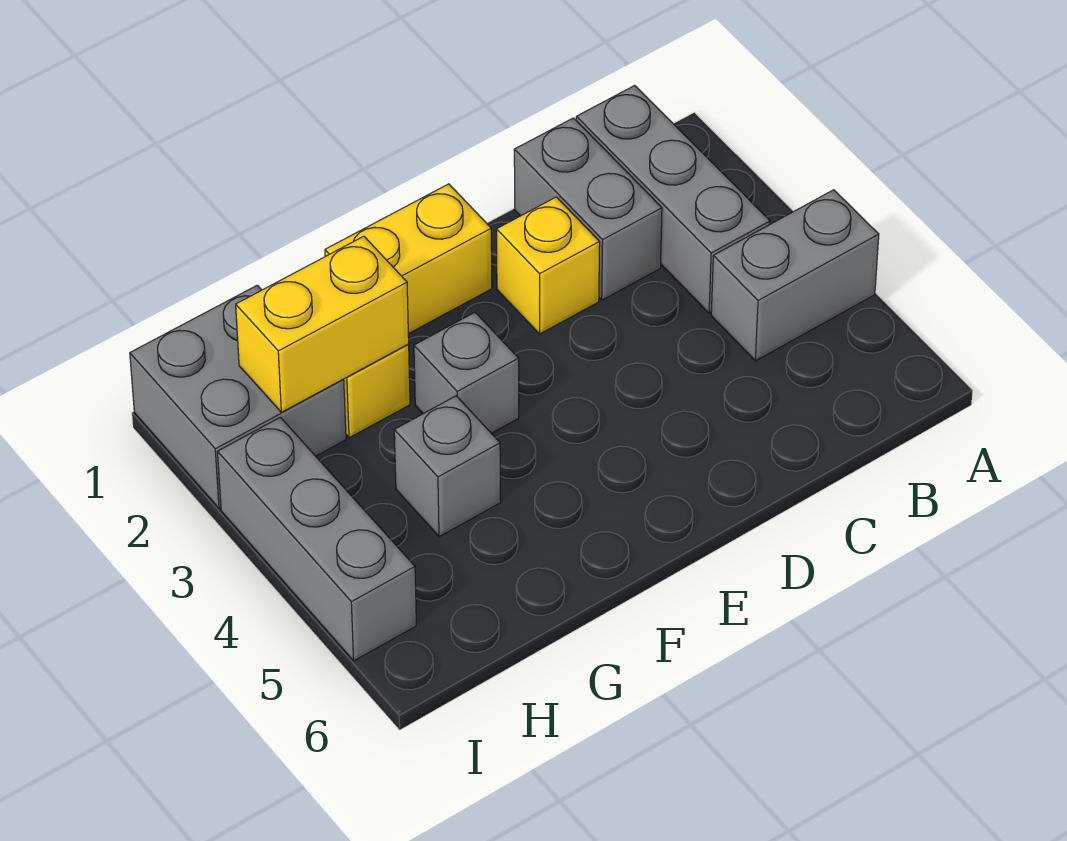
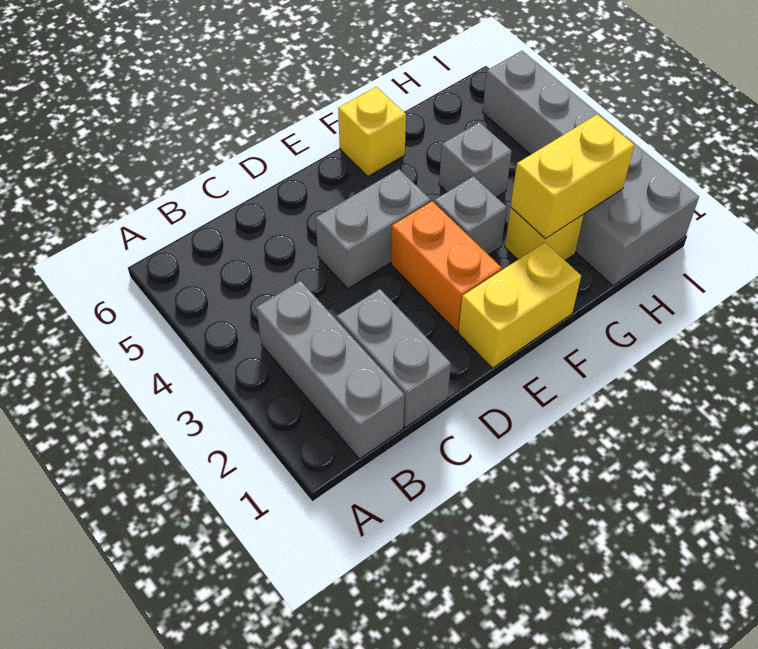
grey 1x2 brick [711,190,879,361] -> grey 1x2 brick moved to [315,169,431,289]
yellow 1x1 brick [497,197,600,334] -> yellow 1x1 brick moved to [338,87,406,176]
none -> orange 1x2 brick [391,201,501,332]

